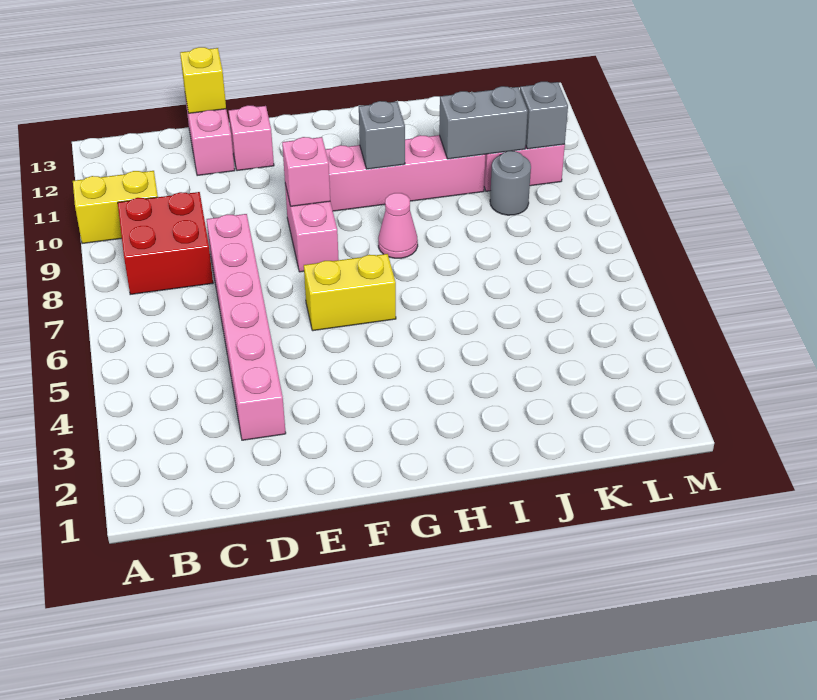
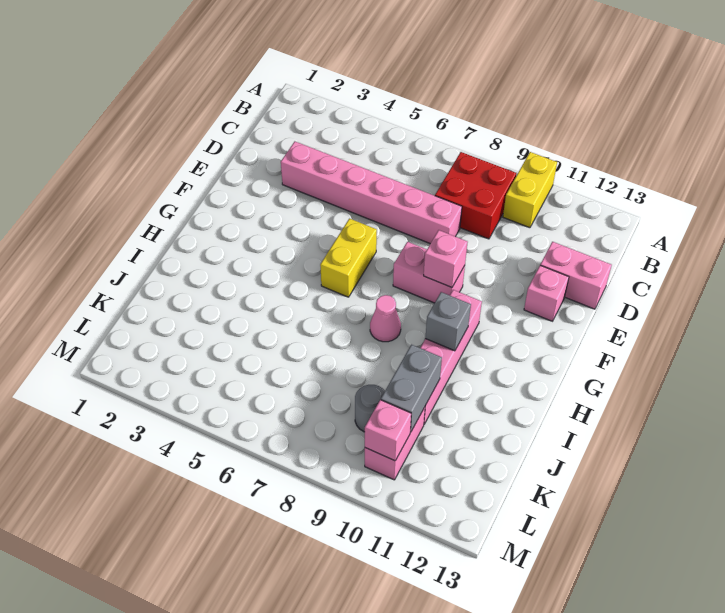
yellow 1x1 brick [180,47,226,113] -> none
grey 1x1 brick [520,82,568,149] -> pink 1x1 brick [365,400,411,461]

